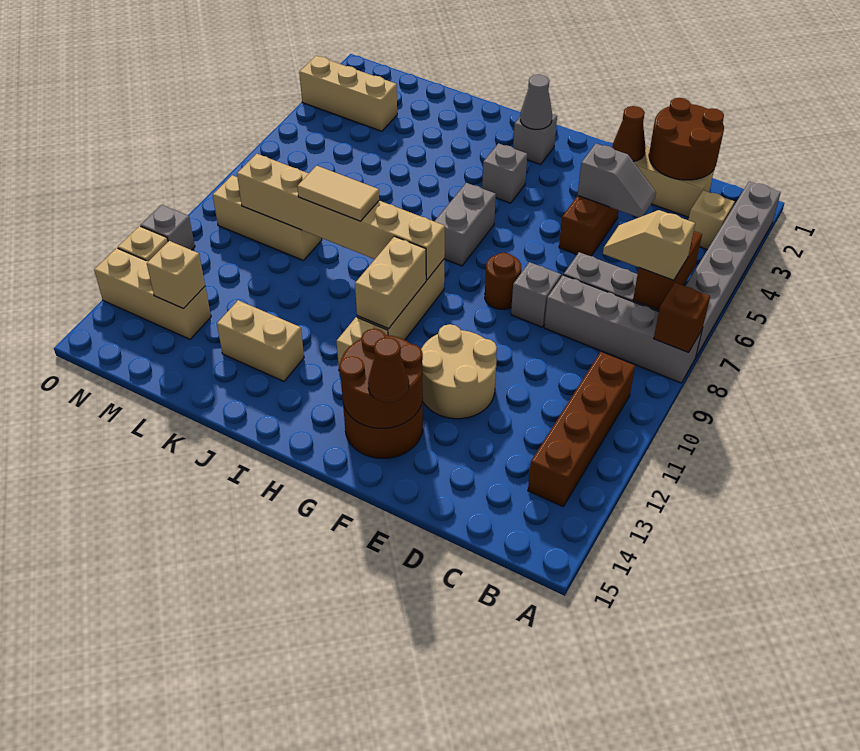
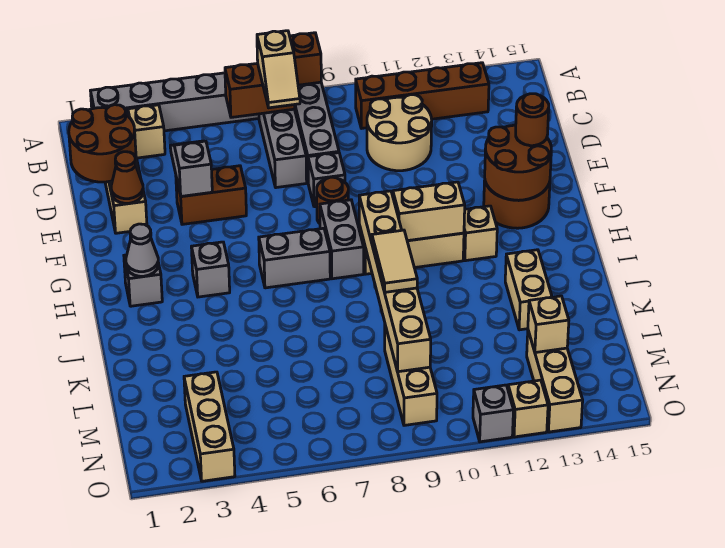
tan 2x2 round brick [421,324,497,419] -> tan 2x2 round brick moved to [367,95,432,171]
brown 1x1 cone [368,337,409,403] -> brown 1x1 round brick [516,94,549,146]
none -> grey 1x2 brick [320,200,364,279]

